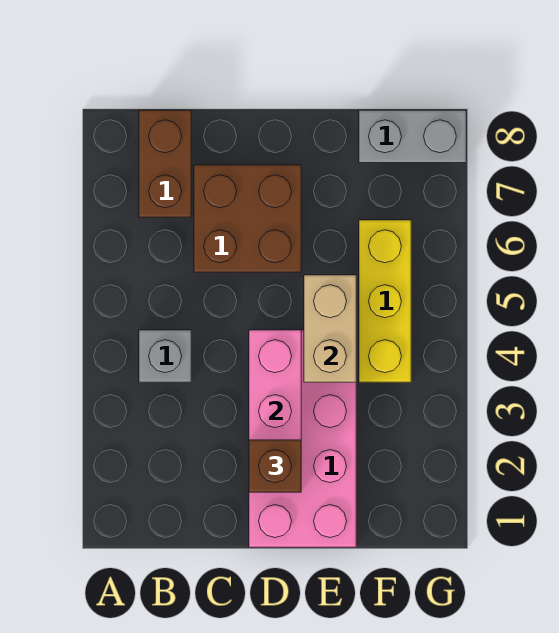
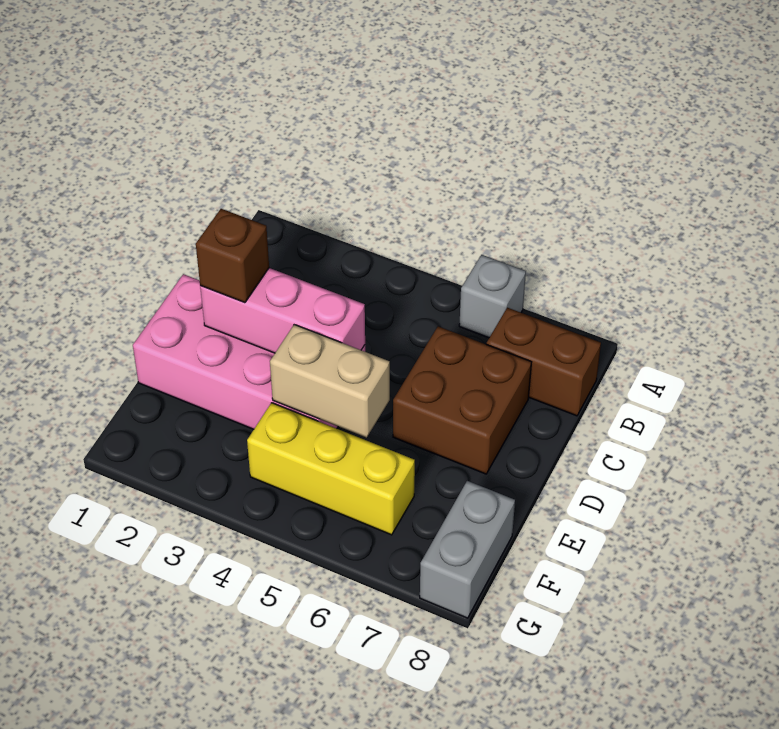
grey 1x1 brick [139,330,191,382] -> grey 1x1 brick moved to [459,255,526,338]

